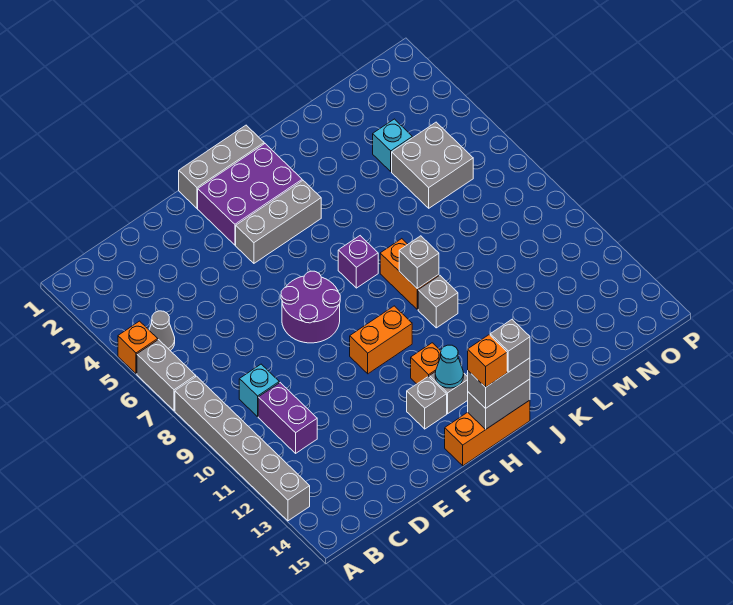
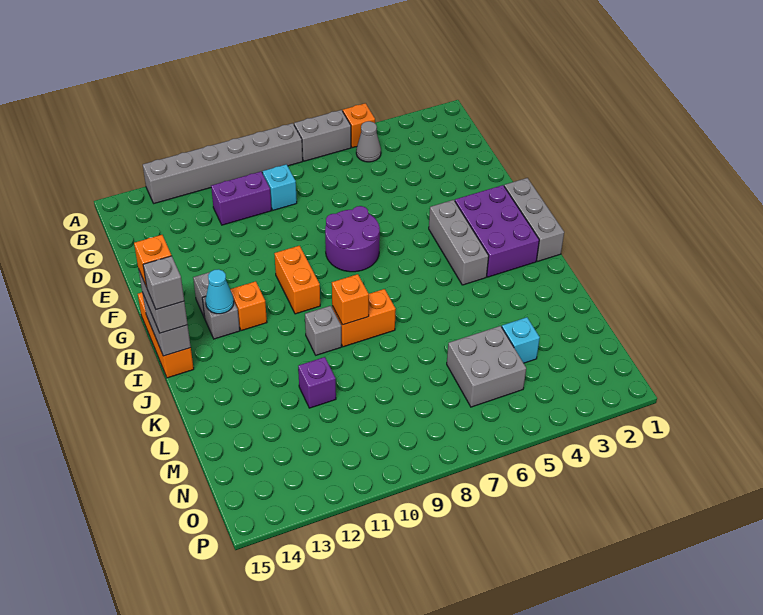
purple 1x1 brick [338,236,378,288] -> purple 1x1 brick moved to [298,357,336,408]
grey 1x1 brick [399,236,439,289] -> orange 1x1 brick [332,274,369,325]

